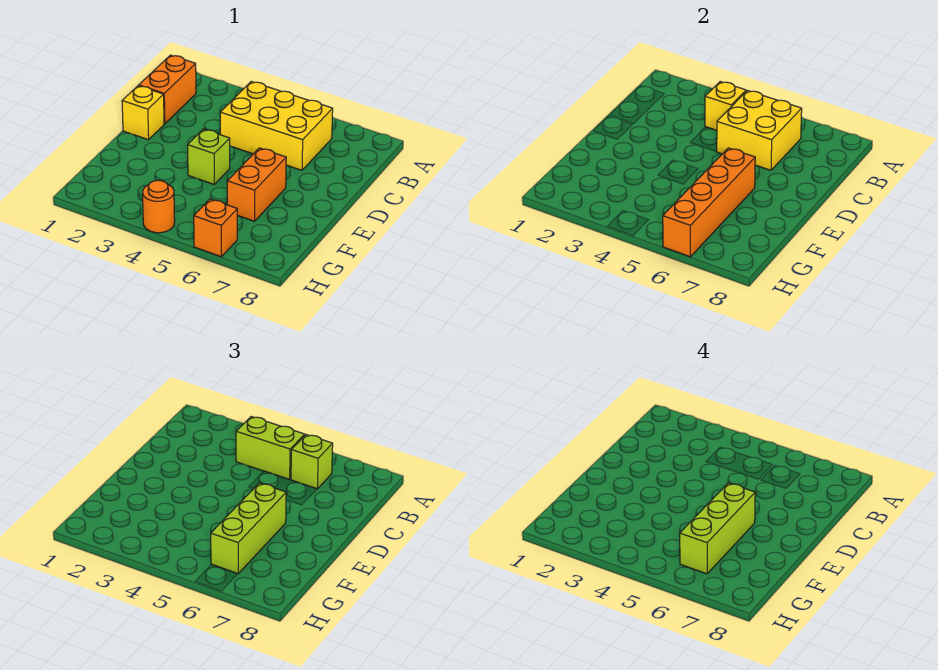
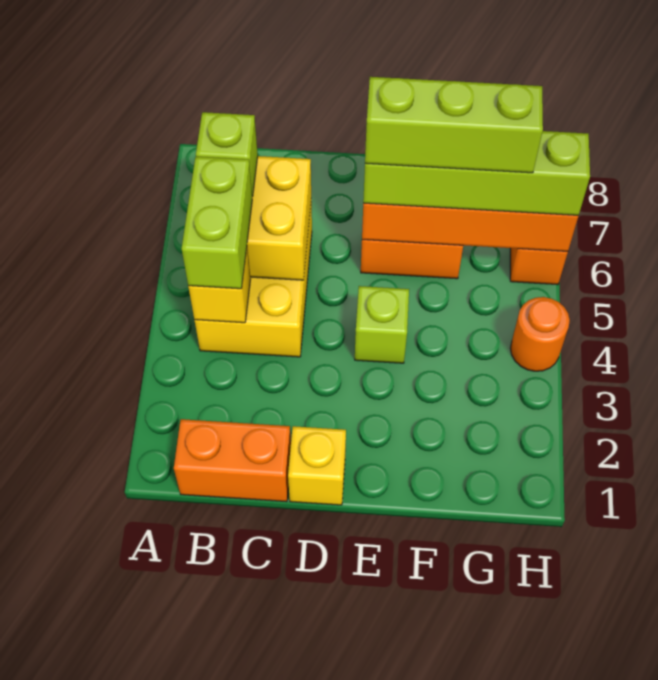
lime 1x3 brick [211,483,286,574] -> lime 1x4 brick [363,131,590,215]

